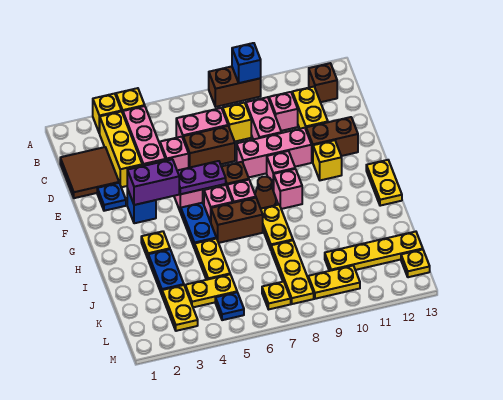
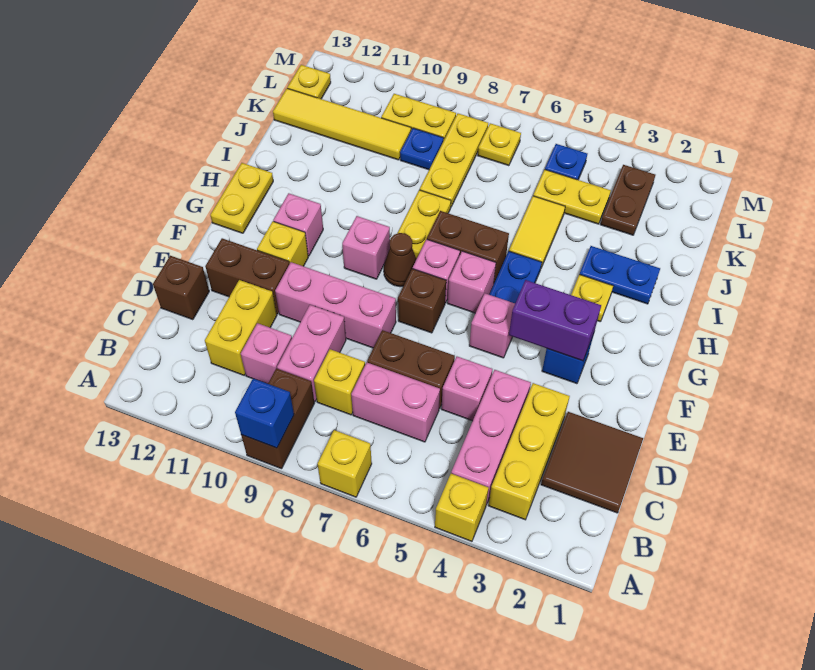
yellow 1x1 brick [93,94,121,133] -> yellow 1x1 brick moved to [317,430,372,497]
brown 1x2 brick [209,66,261,107] -> brown 1x2 brick turned to [241,369,314,469]
brown 1x1 brick [309,63,337,102] -> brown 1x1 brick moved to [153,256,209,320]
blue 1x1 plate [97,183,126,211] -> blue 1x1 plate moved to [400,128,444,170]
purple 1x2 plate [177,161,226,194] -> none
pink 1x1 brick [267,151,295,191] -> pink 1x1 brick moved to [273,193,323,256]
blue 1x2 plate [148,249,184,294] -> blue 1x2 plate turned to [580,246,660,304]
yellow 1x2 plate [194,238,230,280] -> yellow 1x2 tile [509,196,565,268]
yellow 1x2 plate [162,285,198,331] -> brown 1x2 plate [600,165,655,235]
yellow 1x4 plate [325,232,423,271] -> yellow 1x4 tile [273,88,411,160]

